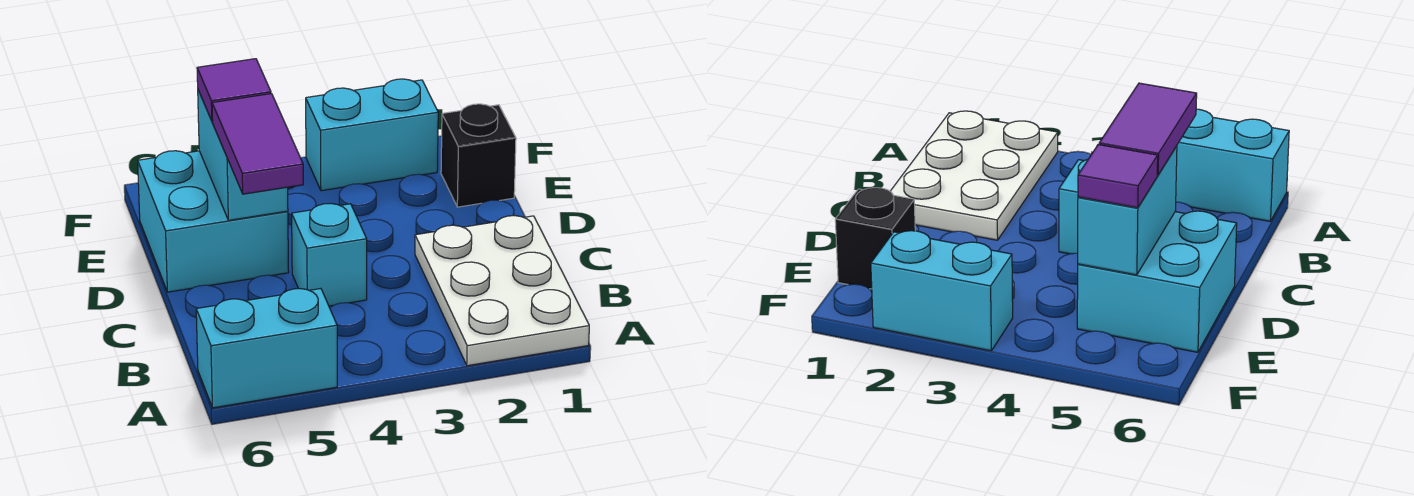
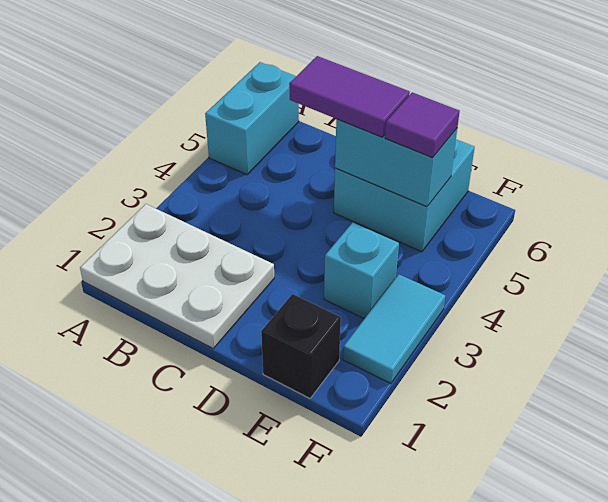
cyan 1x1 brick [292,203,367,306] -> cyan 1x1 brick moved to [324,222,399,319]
cyan 1x2 brick [306,79,438,191] -> cyan 1x2 tile [343,275,445,383]

